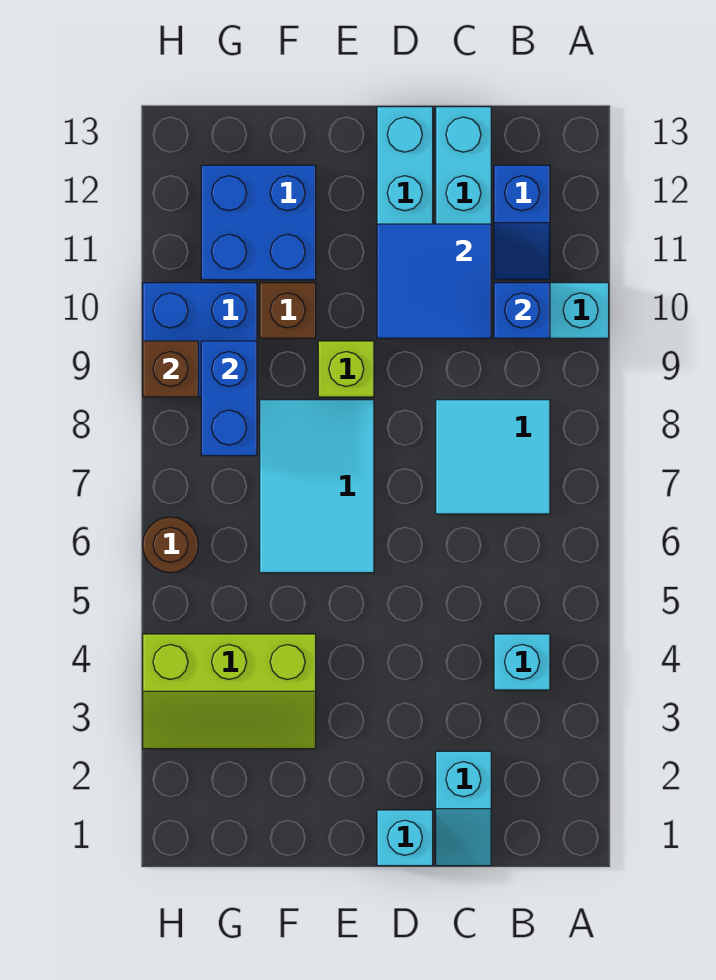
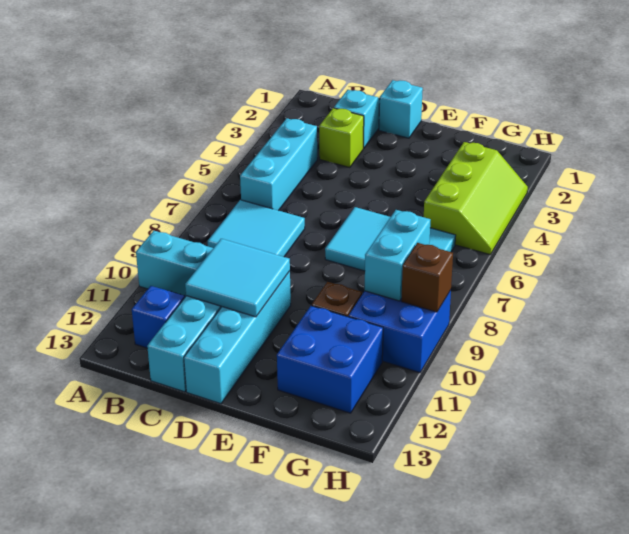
cyan 1x1 brick [494,634,550,690] -> cyan 1x3 brick [240,118,317,211]
blue 1x1 brick [494,283,550,338] -> none
blue 2x2 tile [377,224,491,338] -> cyan 2x2 tile [185,239,290,317]
cyan 2x3 tile [260,400,374,573] -> cyan 2x3 tile turned to [325,207,456,271]
lime 1x1 brick [318,341,374,397] -> lime 1x1 brick moved to [319,108,364,168]
lime 2x3 slope [143,634,316,749] -> lime 2x3 slope turned to [424,142,528,255]
blue 1x2 brick [201,341,257,456] -> cyan 1x2 brick [365,210,430,301]
brown 1x1 round brick [143,517,198,573] -> none

